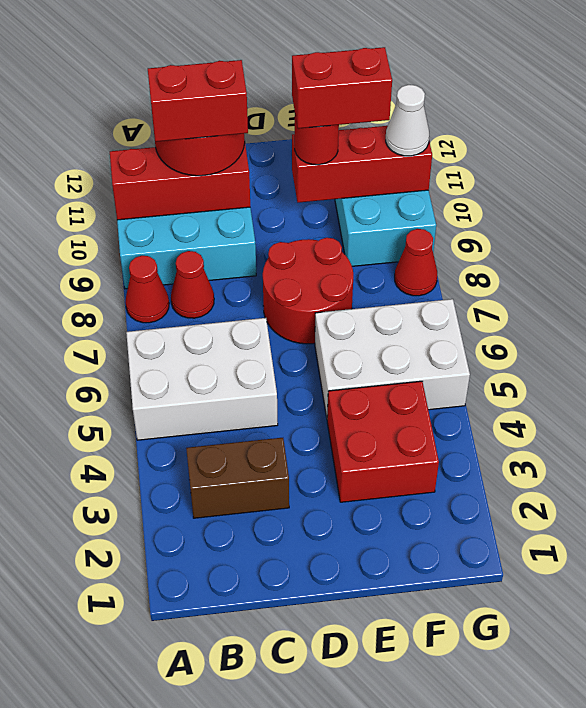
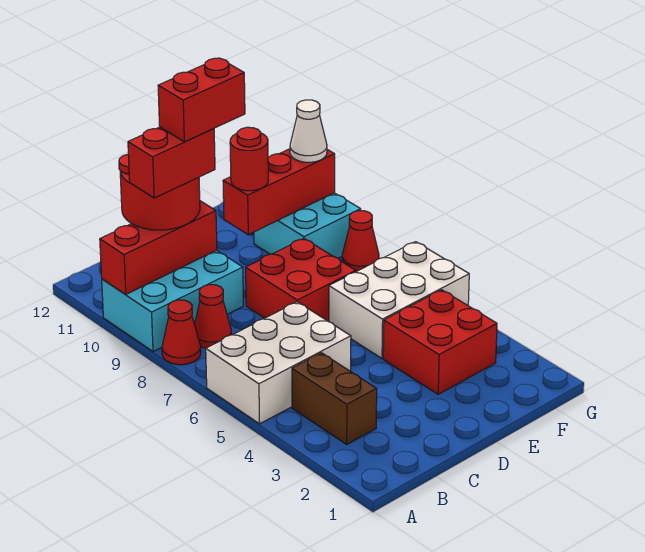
brown 1x2 brick [186,438,289,518] -> brown 1x2 brick turned to [292,353,377,444]
red 2x2 round brick [263,238,353,344] -> red 2x2 brick [246,238,356,322]
red 1x2 brick [292,47,392,129] -> red 1x2 brick moved to [158,58,245,142]

